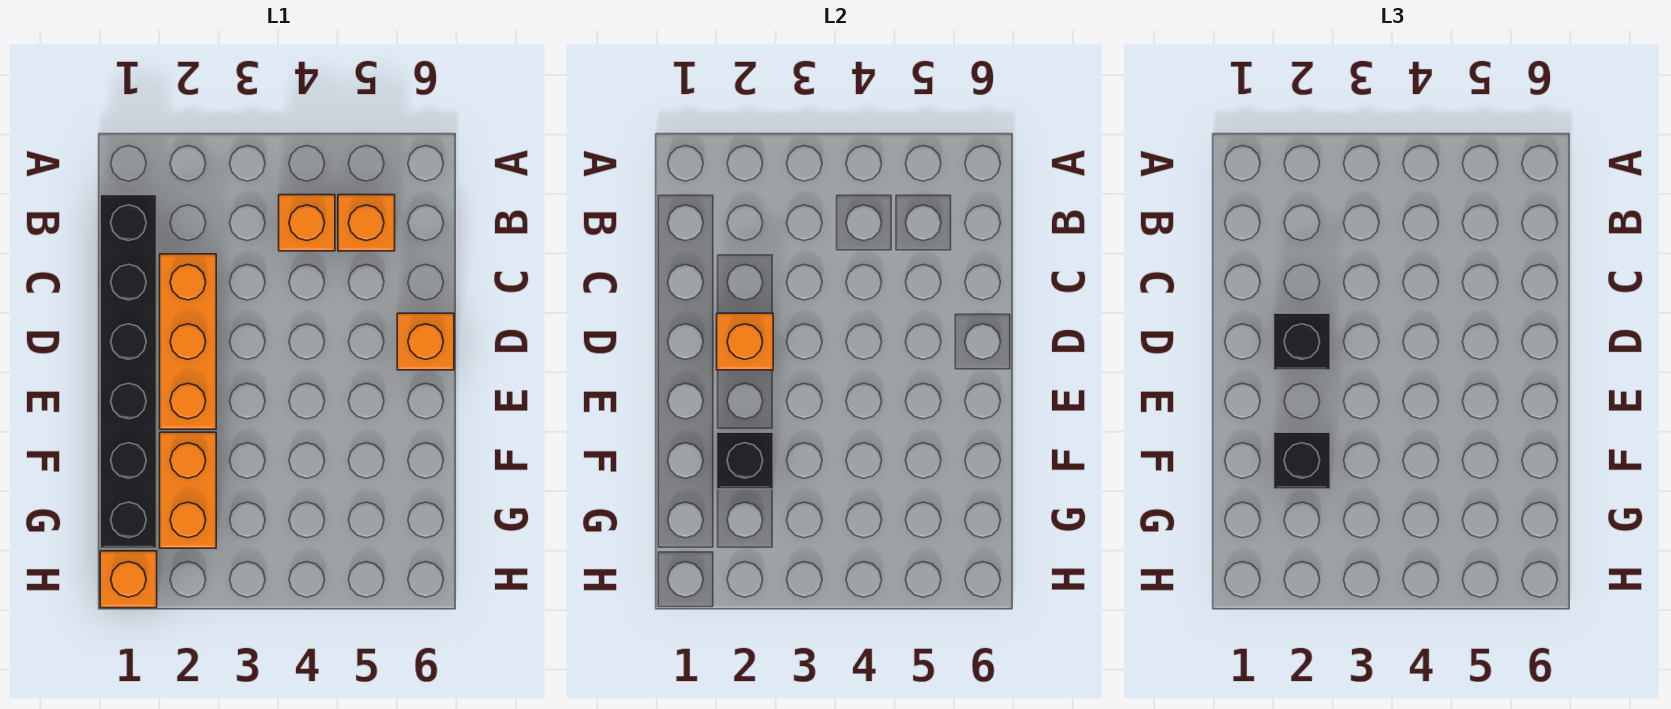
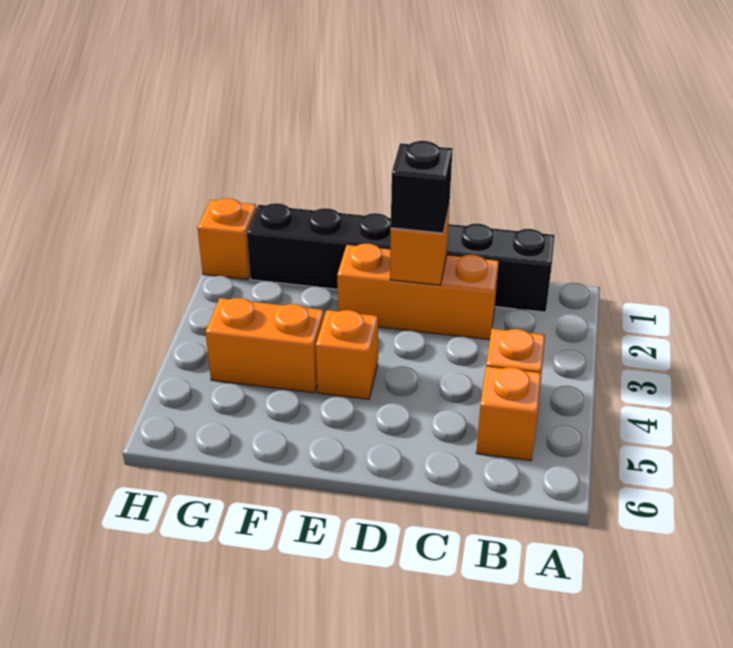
orange 1x1 brick [397,313,454,370] -> orange 1x1 brick moved to [316,310,378,399]
orange 1x2 brick [160,432,216,548] -> orange 1x2 brick moved to [206,298,324,393]
black 1x1 brick [717,432,773,489] -> none
black 1x1 brick [1274,432,1330,489] -> none

